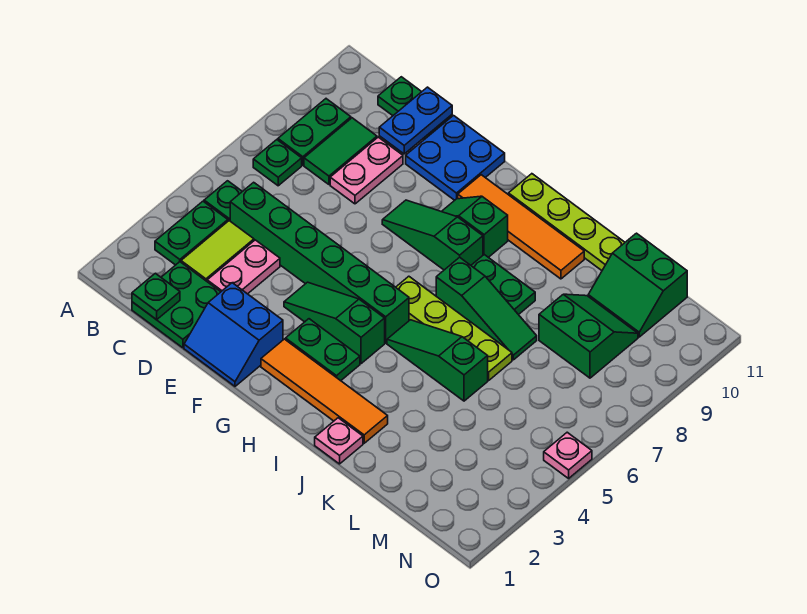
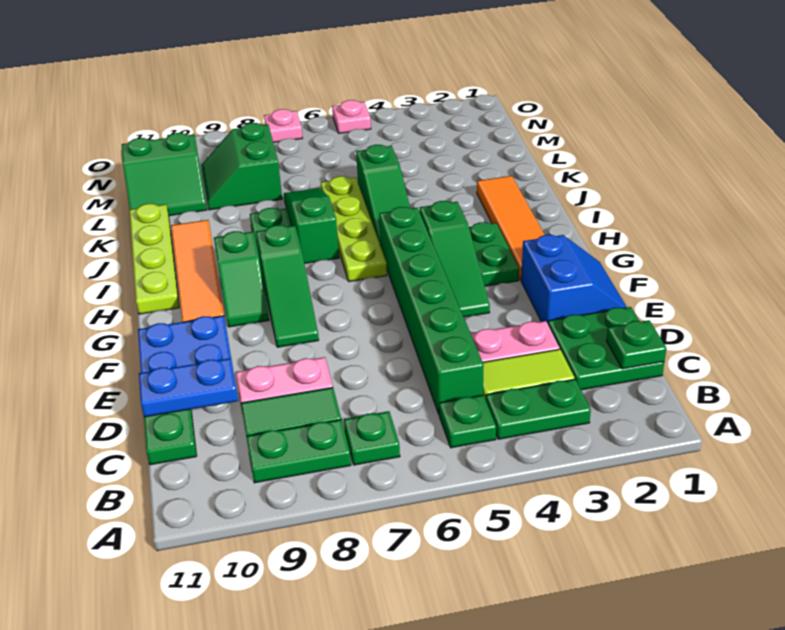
pink 1x1 plate [315,418,363,464] -> pink 1x1 plate moved to [264,109,302,143]
green 2x2 slope [588,233,687,337] -> green 2x2 slope turned to [122,133,207,216]

